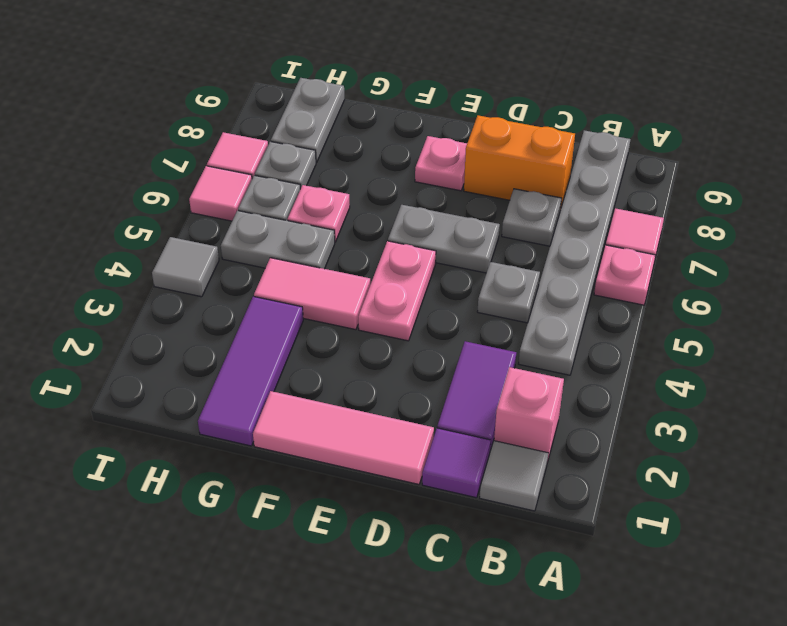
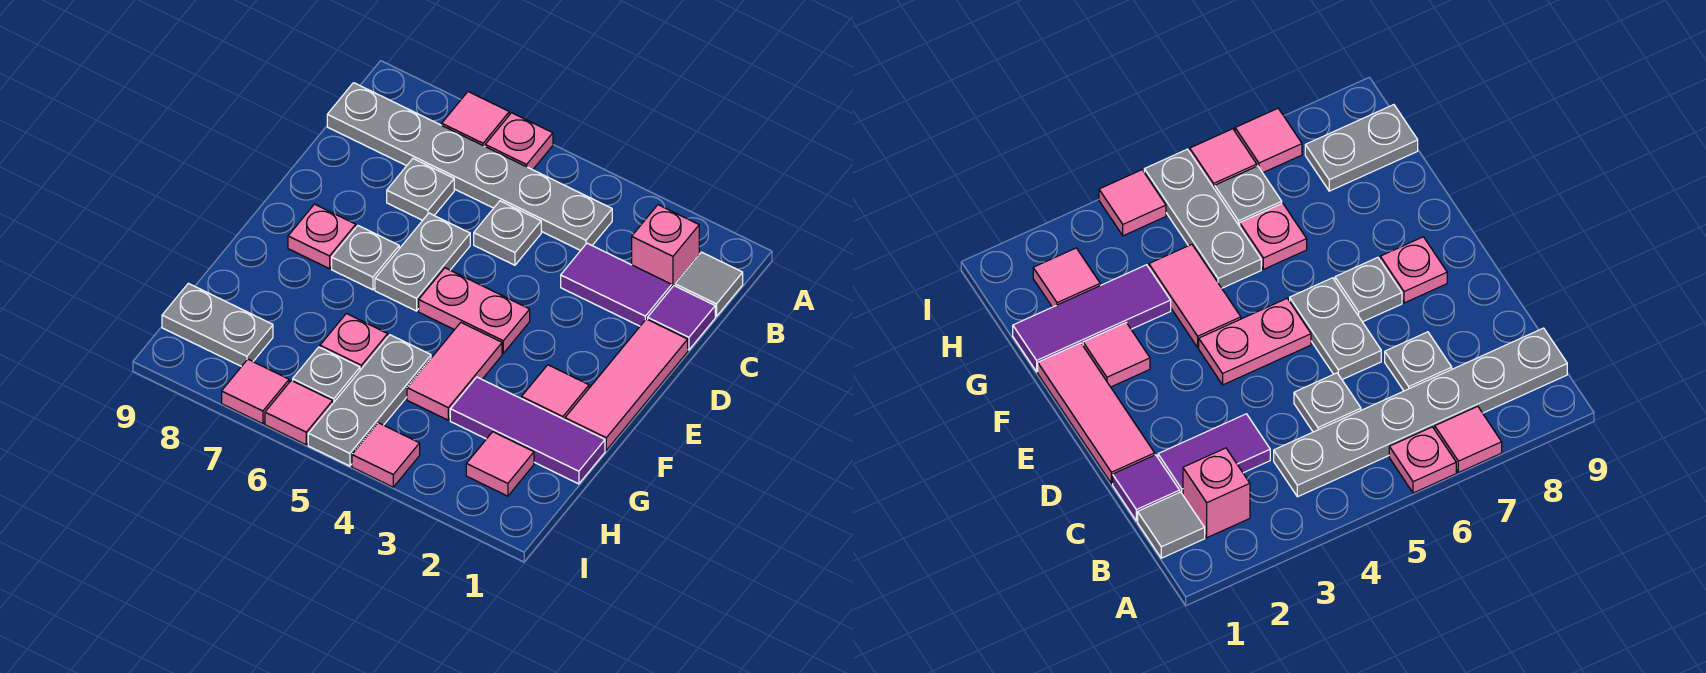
orange 1x2 brick [464,115,575,210] -> none
none -> pink 1x1 tile [522,365,589,420]
grey 1x2 plate [221,211,335,269] -> grey 1x3 plate [308,335,431,466]
none -> pink 1x1 tile [466,432,534,496]
grey 1x1 plate [255,142,316,189] -> grey 1x1 plate moved to [332,226,399,290]
grey 1x1 tile [152,237,219,297] -> pink 1x1 tile [352,423,420,487]

